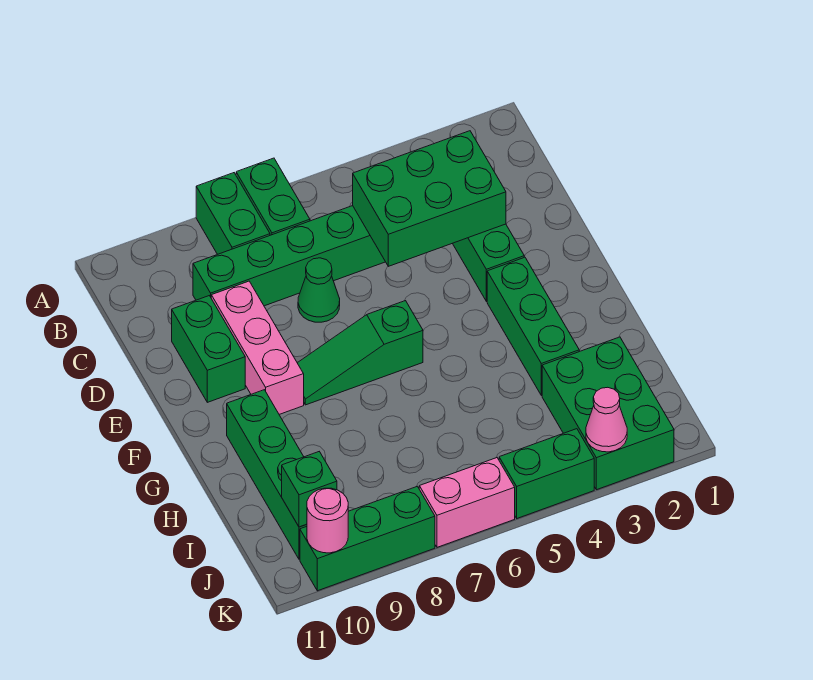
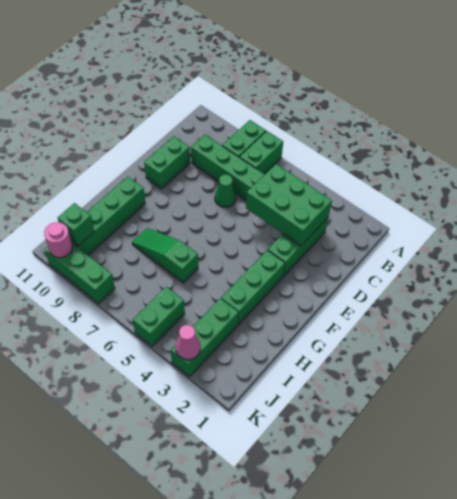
pink 1x3 brick [211,281,304,414] -> none
green 1x3 slope [298,301,423,405] -> green 1x3 slope moved to [132,228,198,283]
green 2x3 brick [542,337,674,490] -> green 1x3 brick [171,298,239,377]
green 1x2 brick [499,429,594,518] -> green 1x2 brick turned to [133,287,185,346]
pink 1x2 brick [419,458,515,547] -> none

